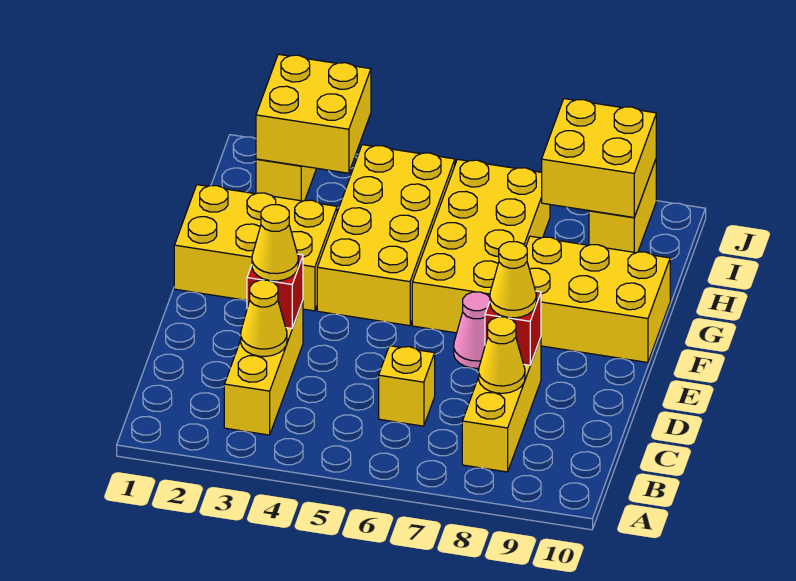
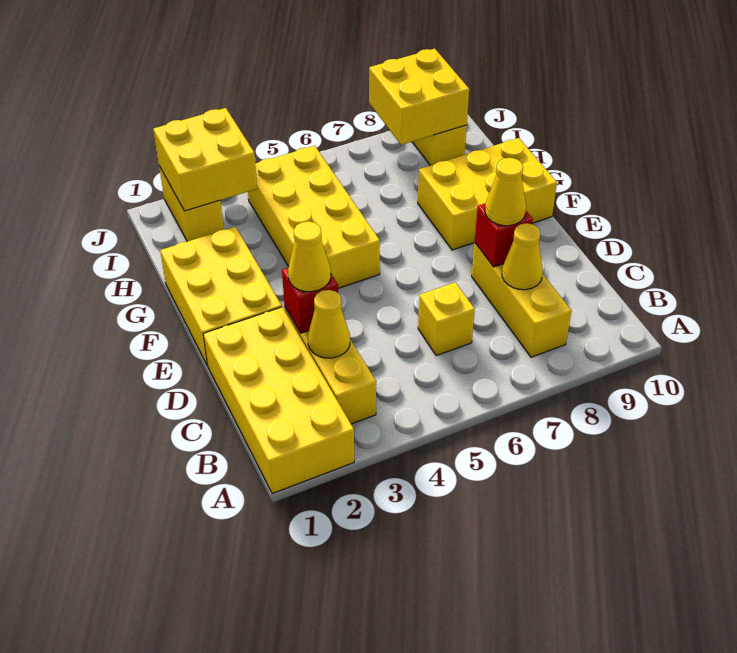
pink 1x1 cone [454,292,490,368] -> none
yellow 2x3 brick [174,185,337,311] -> yellow 2x3 brick turned to [160,227,282,366]
yellow 2x4 brick [412,159,550,333] -> yellow 2x4 brick moved to [203,307,354,494]

